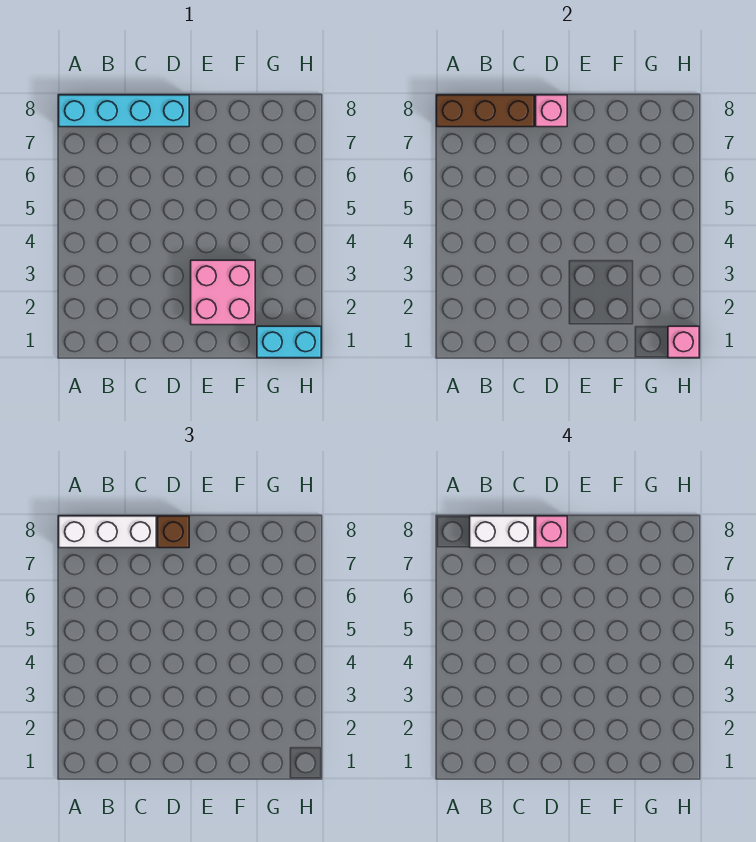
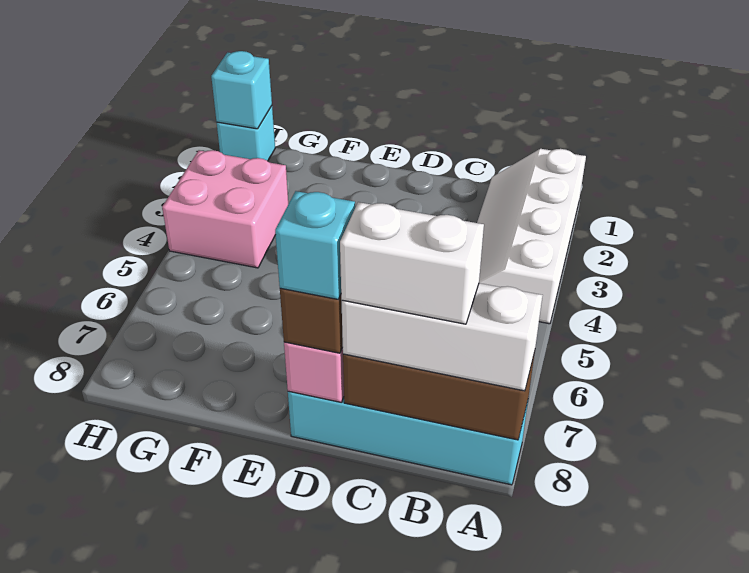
none -> white 2x4 slope [477,149,586,324]
pink 1x1 brick [536,516,567,548] -> cyan 1x1 brick [275,191,355,299]
pink 2x2 brick [191,260,255,325] -> pink 2x2 brick moved to [162,150,288,268]
cyan 1x2 brick [257,326,321,358] -> cyan 1x1 brick [217,106,275,161]
pink 1x1 brick [668,326,699,358] -> cyan 1x1 brick [211,51,272,129]

